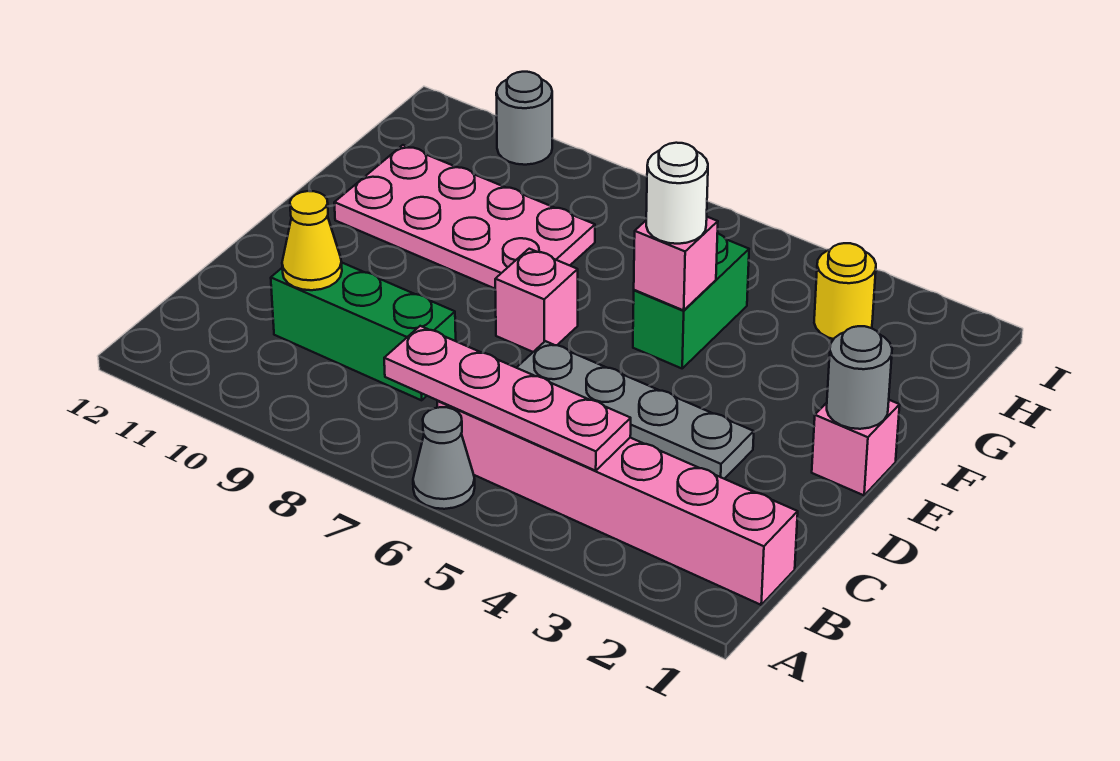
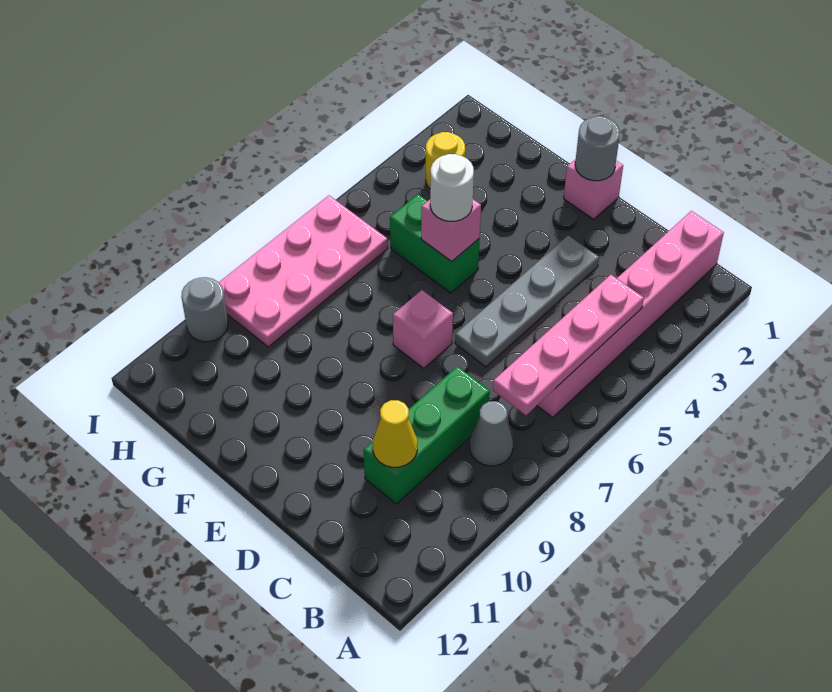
grey 1x1 cone [413,407,475,509] -> grey 1x1 cone moved to [470,401,513,466]
pink 2x4 plate [334,145,595,289] -> pink 2x4 plate moved to [219,195,388,347]

